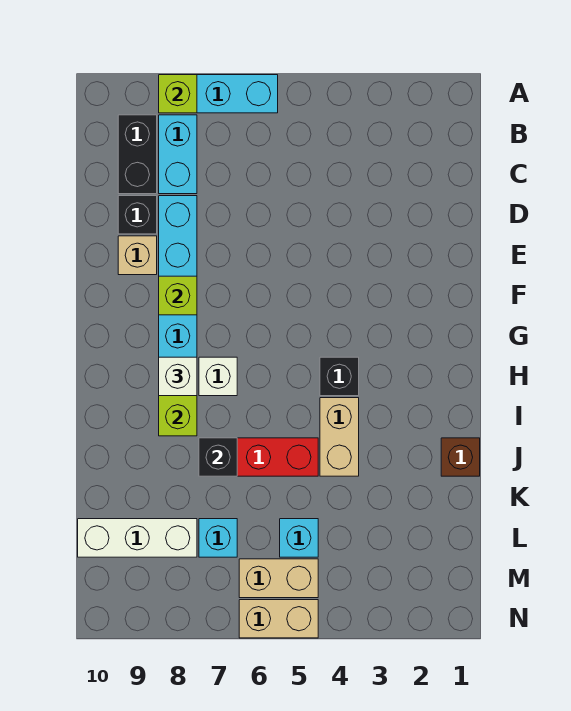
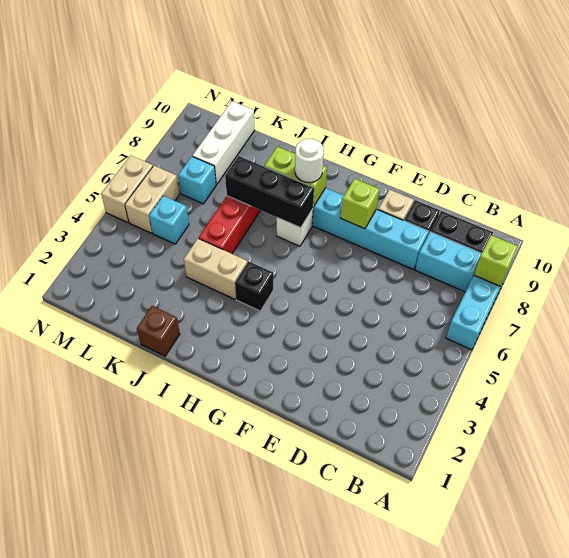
white 1x1 brick [159,357,197,396] -> white 1x1 round brick [295,139,324,183]
black 1x1 brick [199,438,237,476] -> black 1x3 brick [225,156,314,228]

